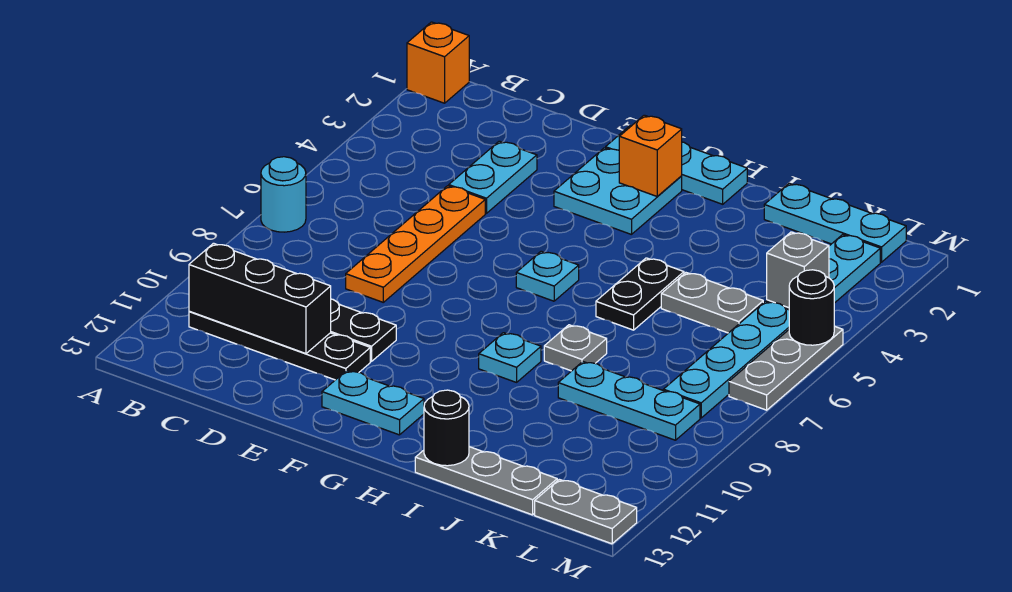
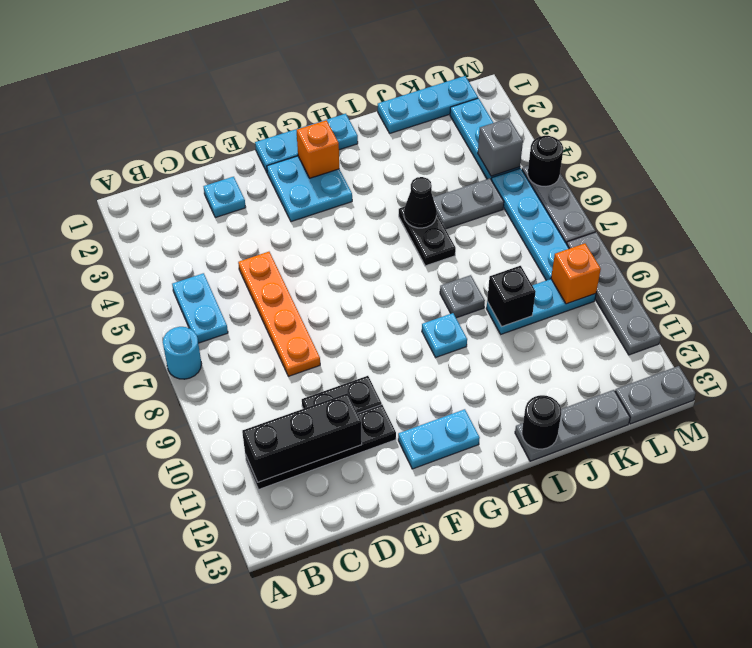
orange 1x1 brick [407,22,469,103] -> orange 1x1 brick moved to [551,243,601,304]
cyan 1x2 plate [449,141,537,213] -> cyan 1x2 plate moved to [172,273,228,343]
cyan 1x1 plate [516,251,579,301] -> cyan 1x1 plate moved to [203,177,246,218]
none -> black 1x1 cone [404,177,437,228]
none -> black 1x1 brick [487,266,536,327]
none -> grey 1x4 plate [567,232,661,355]

